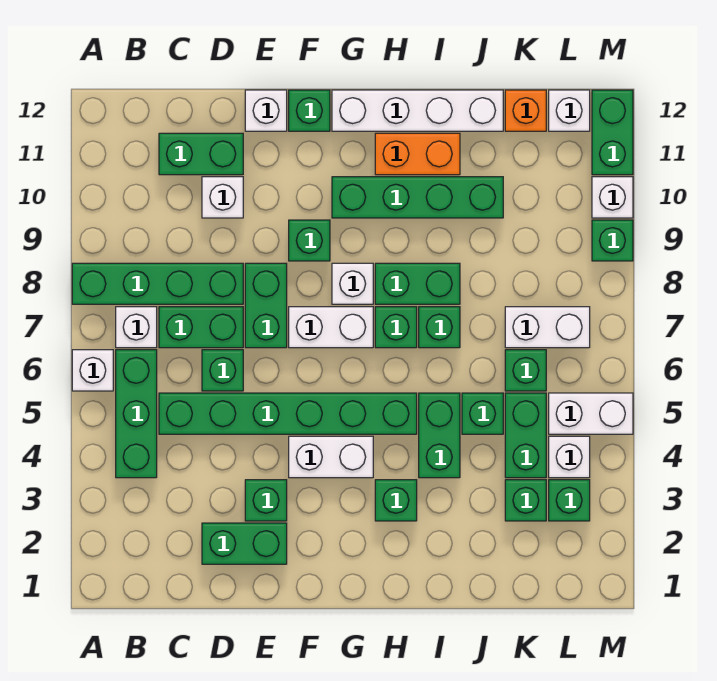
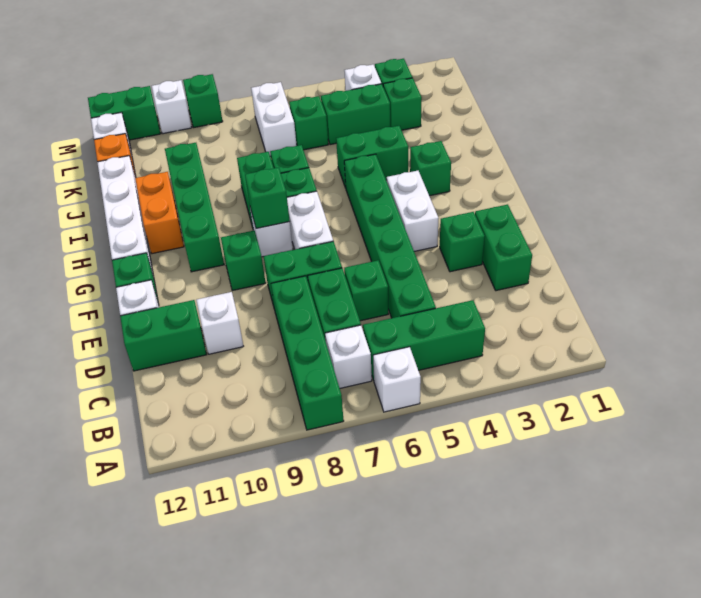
green 1x2 brick [159,133,243,175] -> green 1x2 brick turned to [120,300,207,371]
green 1x1 brick [462,393,503,434] -> green 1x1 brick moved to [245,167,290,228]
white 1x2 brick [549,393,633,434] -> none

